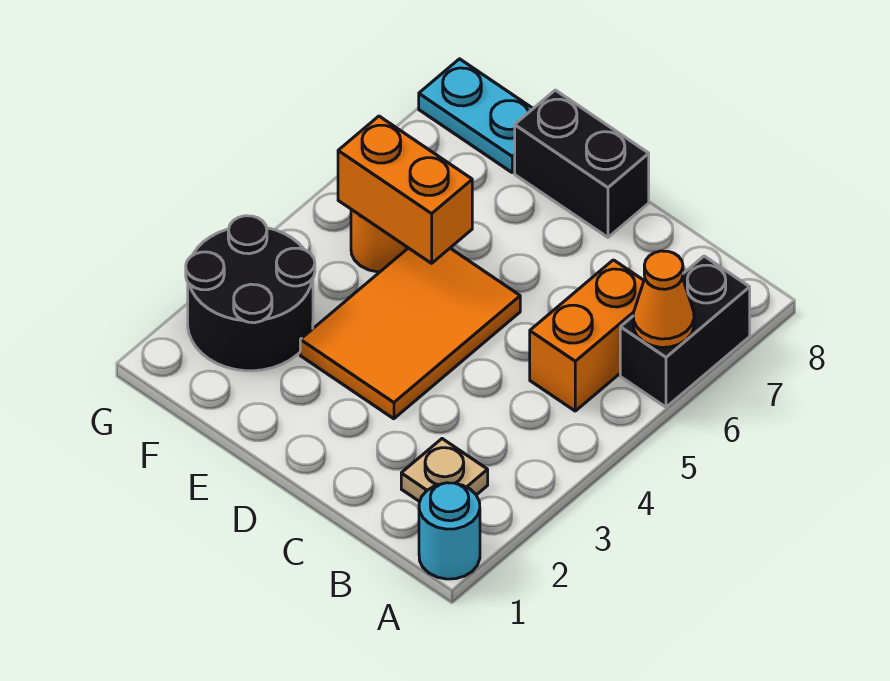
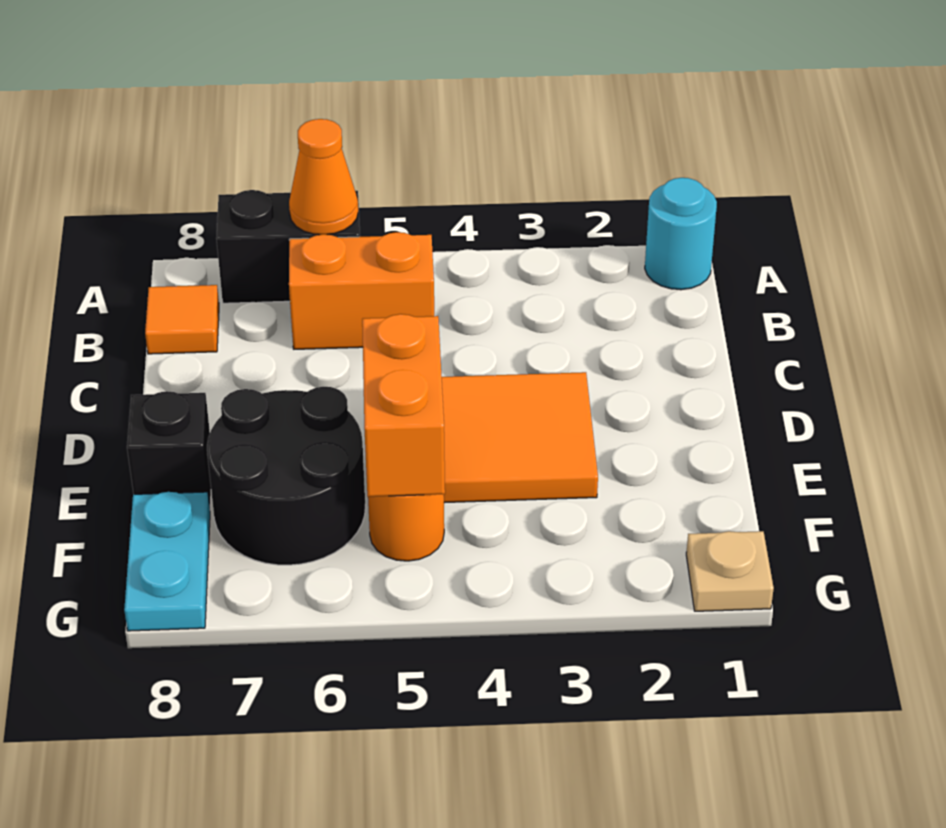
tan 1x1 plate [401,439,488,502] -> tan 1x1 plate moved to [686,531,774,611]
none -> orange 1x1 tile [145,285,219,354]
black 1x2 brick [515,90,649,237] -> black 1x1 brick [127,391,211,507]
black 2x2 round brick [186,216,315,371] -> black 2x2 round brick moved to [207,387,365,565]

